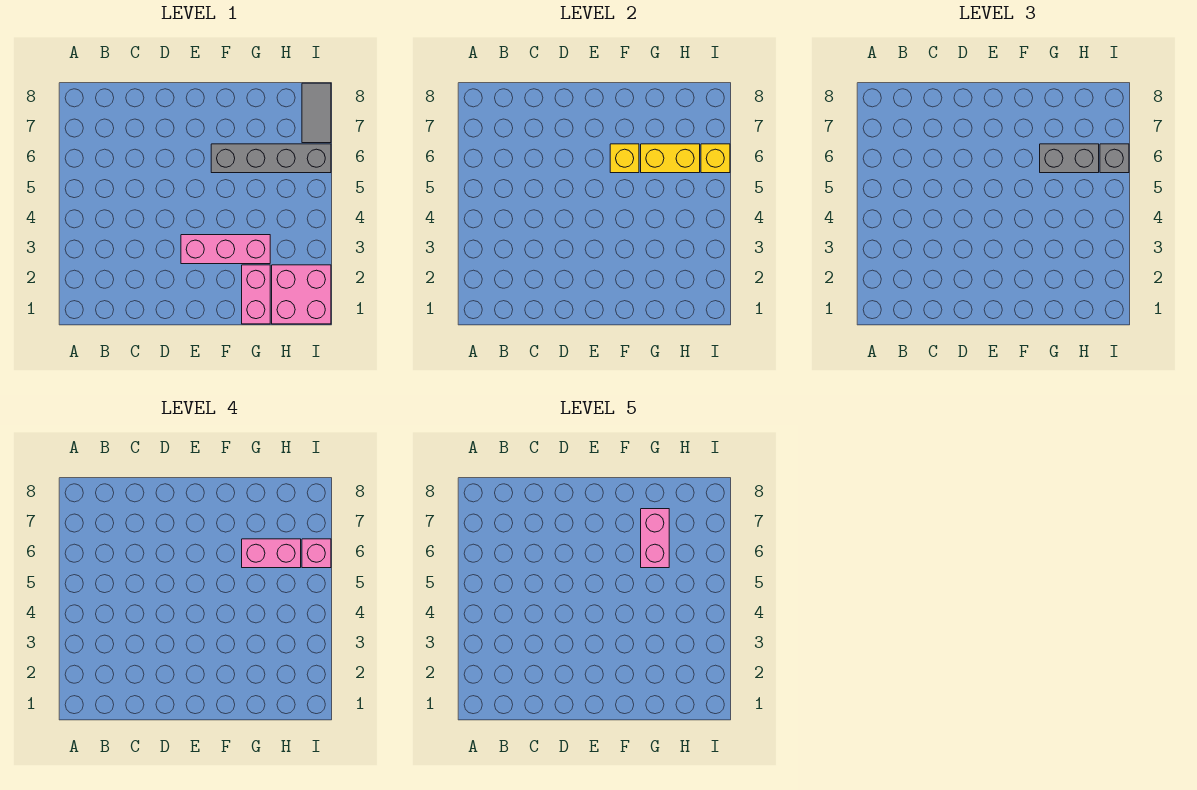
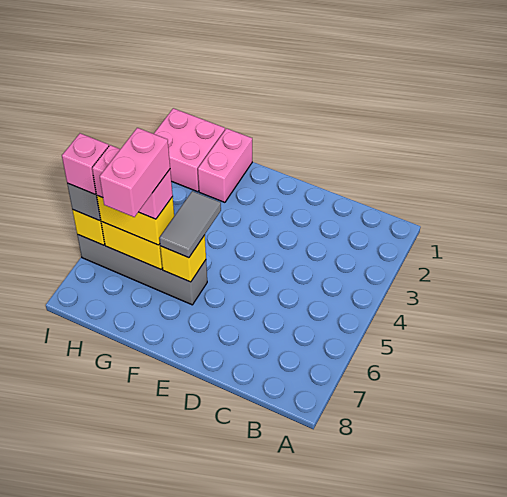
pink 1x3 brick [181,235,270,264] -> none
grey 1x2 brick [1040,144,1099,173] -> yellow 1x2 brick [97,196,174,245]
grey 1x2 tile [302,83,331,143] -> grey 1x2 tile moved to [159,191,221,258]

